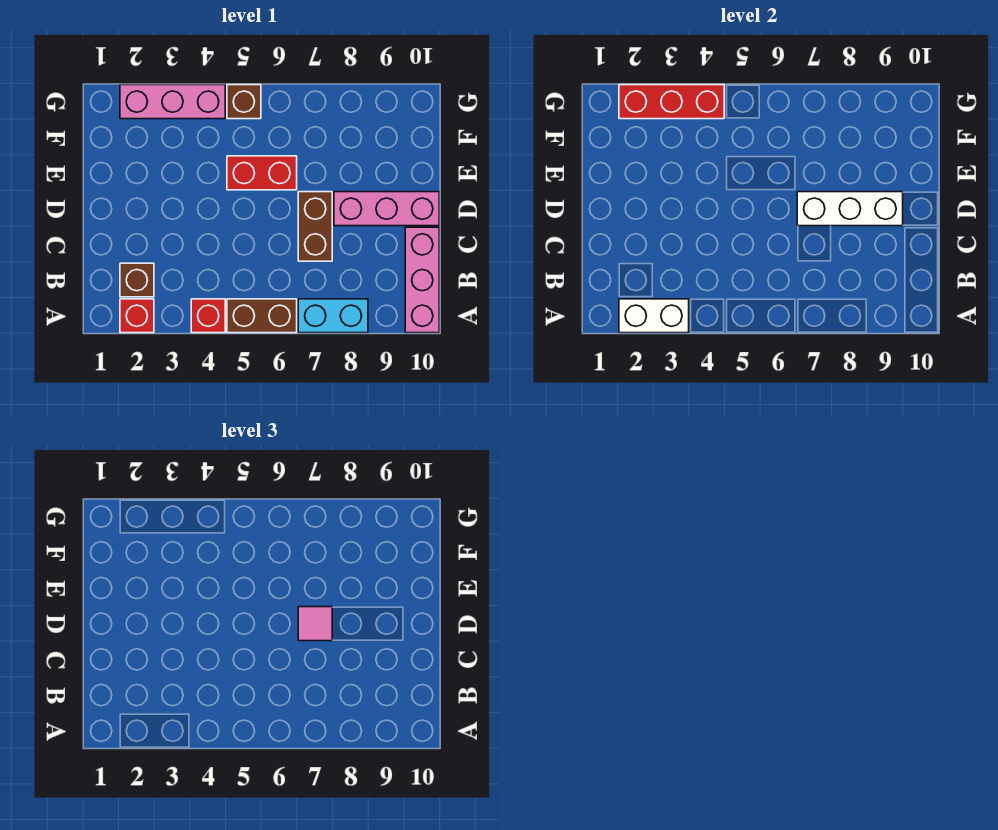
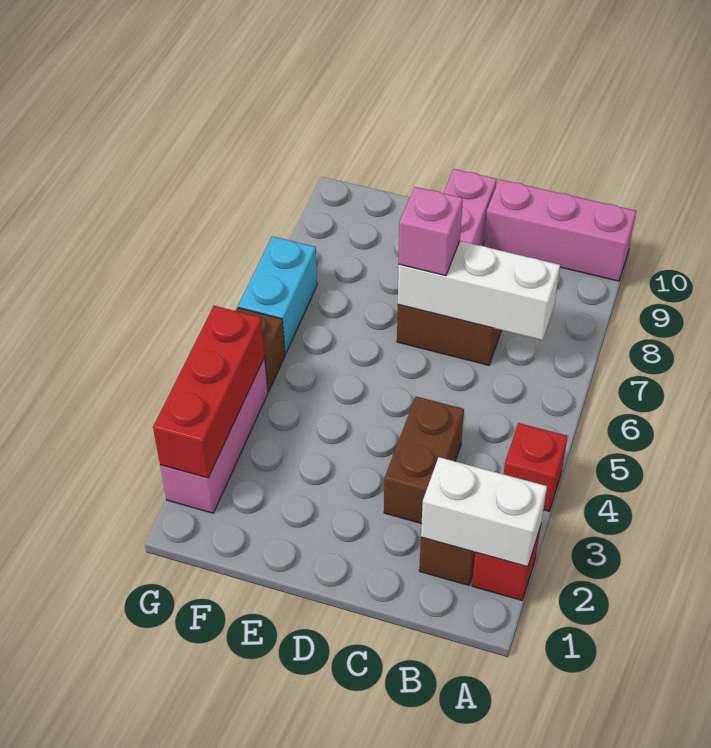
white 1x2 brick [619,299,689,333] -> white 1x2 brick turned to [421,457,547,567]
brown 1x2 brick [227,299,297,333] -> brown 1x2 brick moved to [384,396,464,524]
cyan 1x2 brick [298,299,368,333] -> cyan 1x2 brick moved to [238,236,317,354]
white 1x3 brick [797,192,903,226] -> white 1x3 brick turned to [398,241,560,340]
pink 1x1 tile [298,607,332,641] -> pink 1x1 brick [399,187,463,276]
red 1x2 brick [227,156,297,190] -> none

